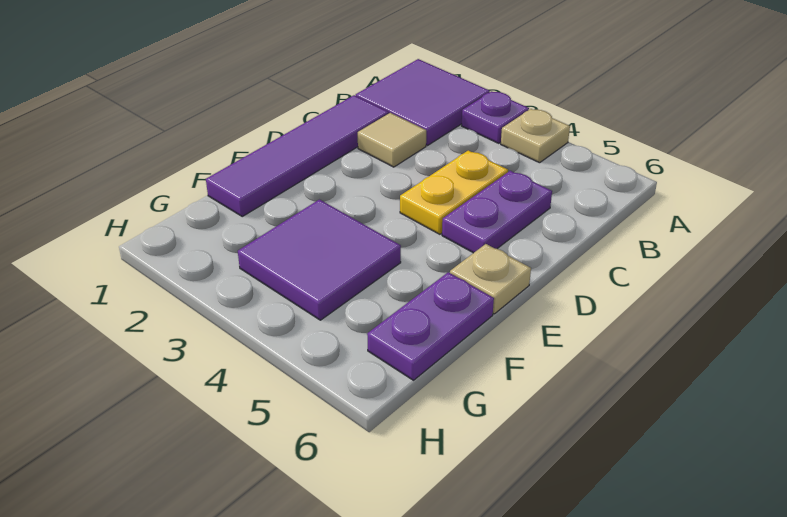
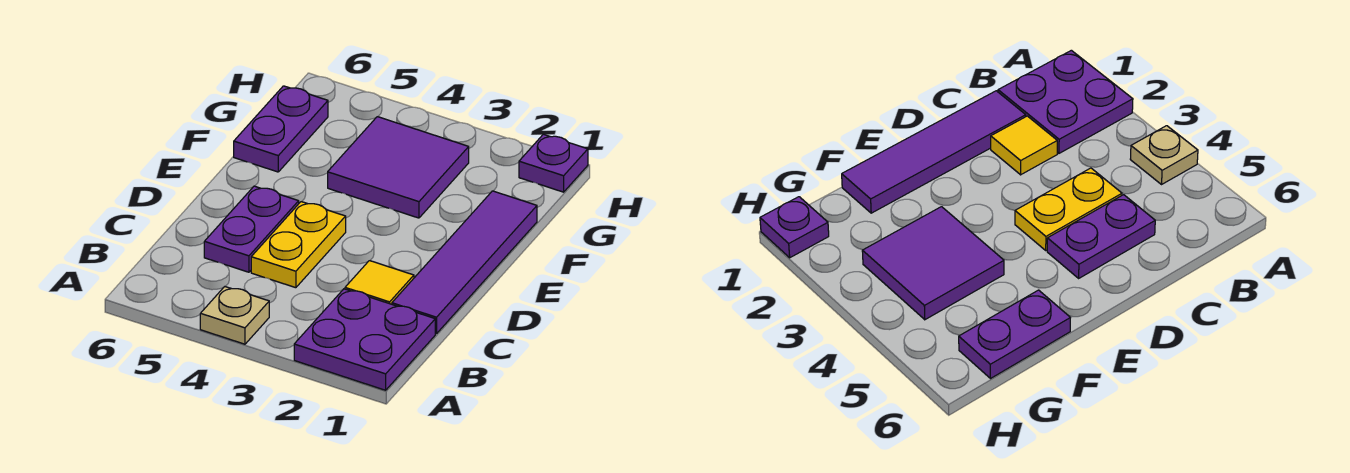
purple 2x2 tile [356,59,490,145] -> purple 2x2 plate [294,289,435,390]
purple 1x1 plate [462,91,529,143] -> purple 1x1 plate moved to [519,134,588,192]
tan 1x1 tile [358,113,426,167] -> yellow 1x1 tile [345,261,414,304]
tan 1x1 plate [450,244,531,314] -> none

